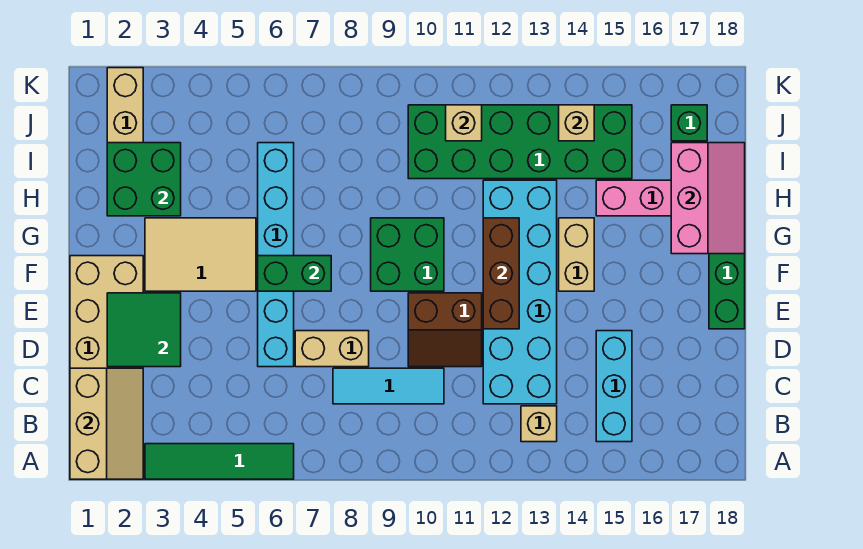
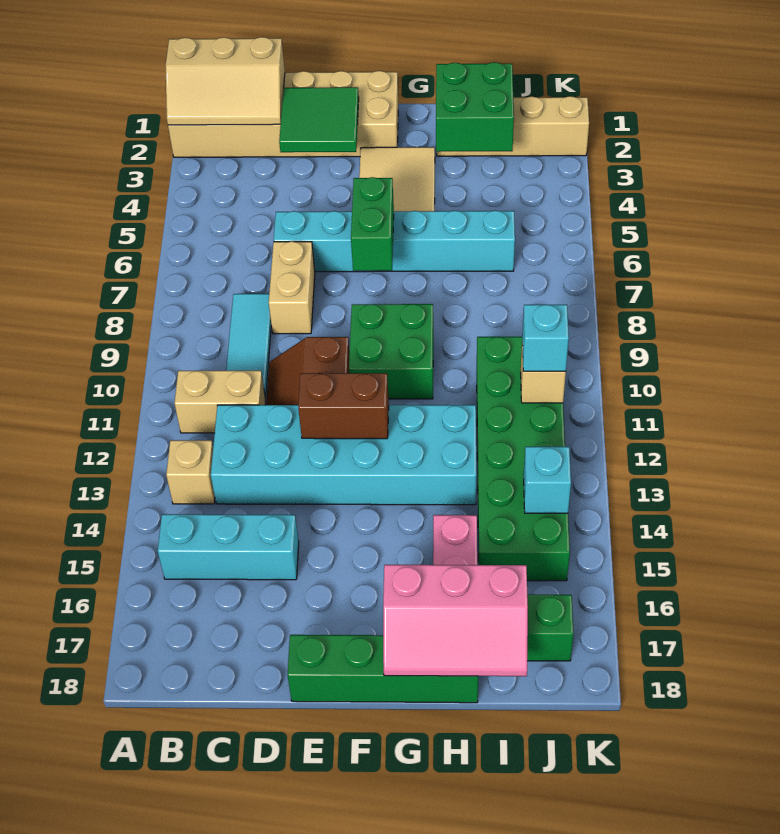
green 1x4 tile [145,444,294,479] -> none
brown 1x3 brick [483,218,519,329] -> brown 1x2 brick [298,373,389,439]
tan 1x2 brick [559,218,594,291] -> tan 1x2 brick moved to [174,371,266,433]
none -> cyan 1x1 brick [522,305,569,371]
tan 1x1 brick [559,105,594,141] -> cyan 1x1 brick [524,447,571,513]

